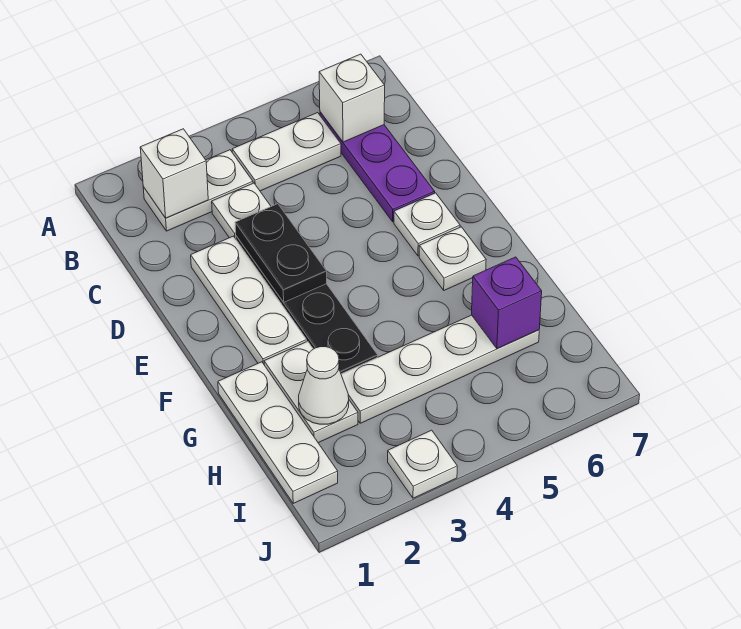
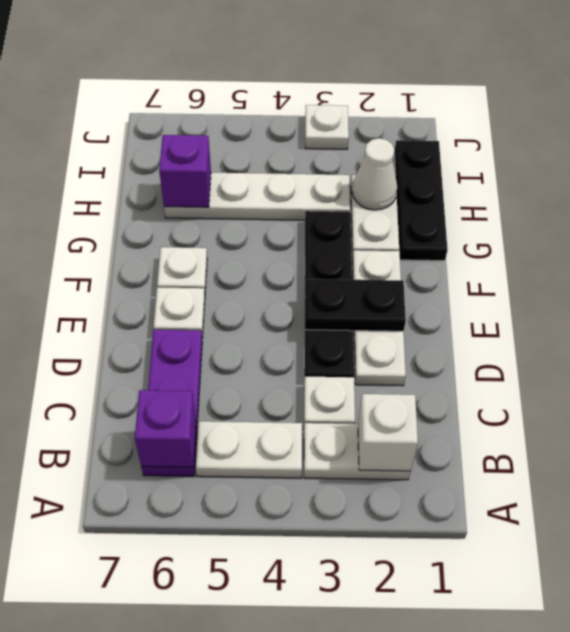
white 1x1 brick [319,54,385,142] -> purple 1x1 brick [135,390,196,467]
black 1x2 plate [235,204,327,302] -> black 1x2 plate turned to [305,279,406,331]
white 1x3 plate [218,362,338,503] -> black 1x3 plate [394,140,448,261]

